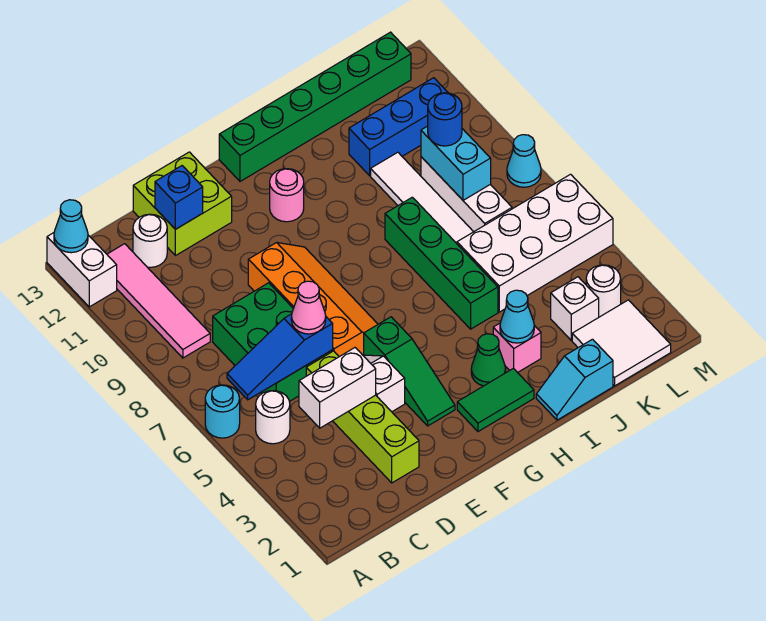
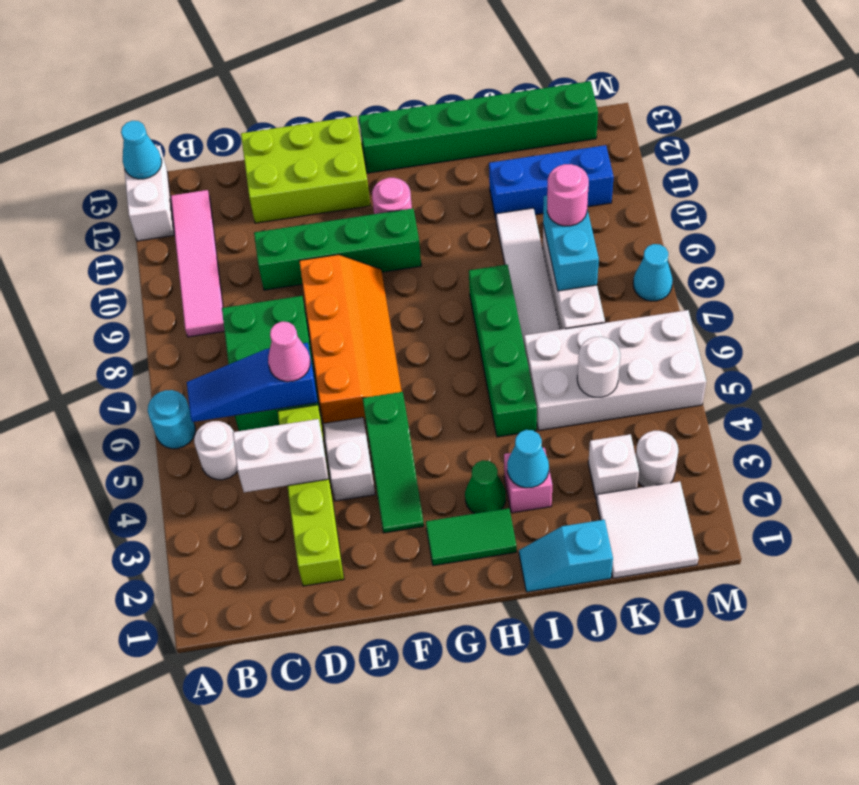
white 1x1 round brick [133,214,167,267] -> white 1x1 round brick moved to [577,337,620,397]
none -> green 1x4 brick [254,208,421,290]
lime 2x2 brick [133,152,232,256] -> lime 2x3 brick [241,116,370,223]
blue 1x1 brick [155,166,203,229] -> none
blue 1x1 round brick [428,93,462,146] -> pink 1x1 round brick [547,164,589,226]

